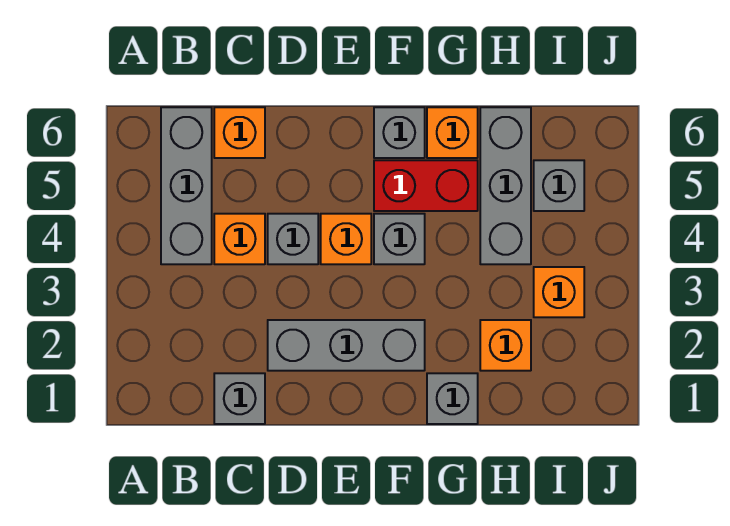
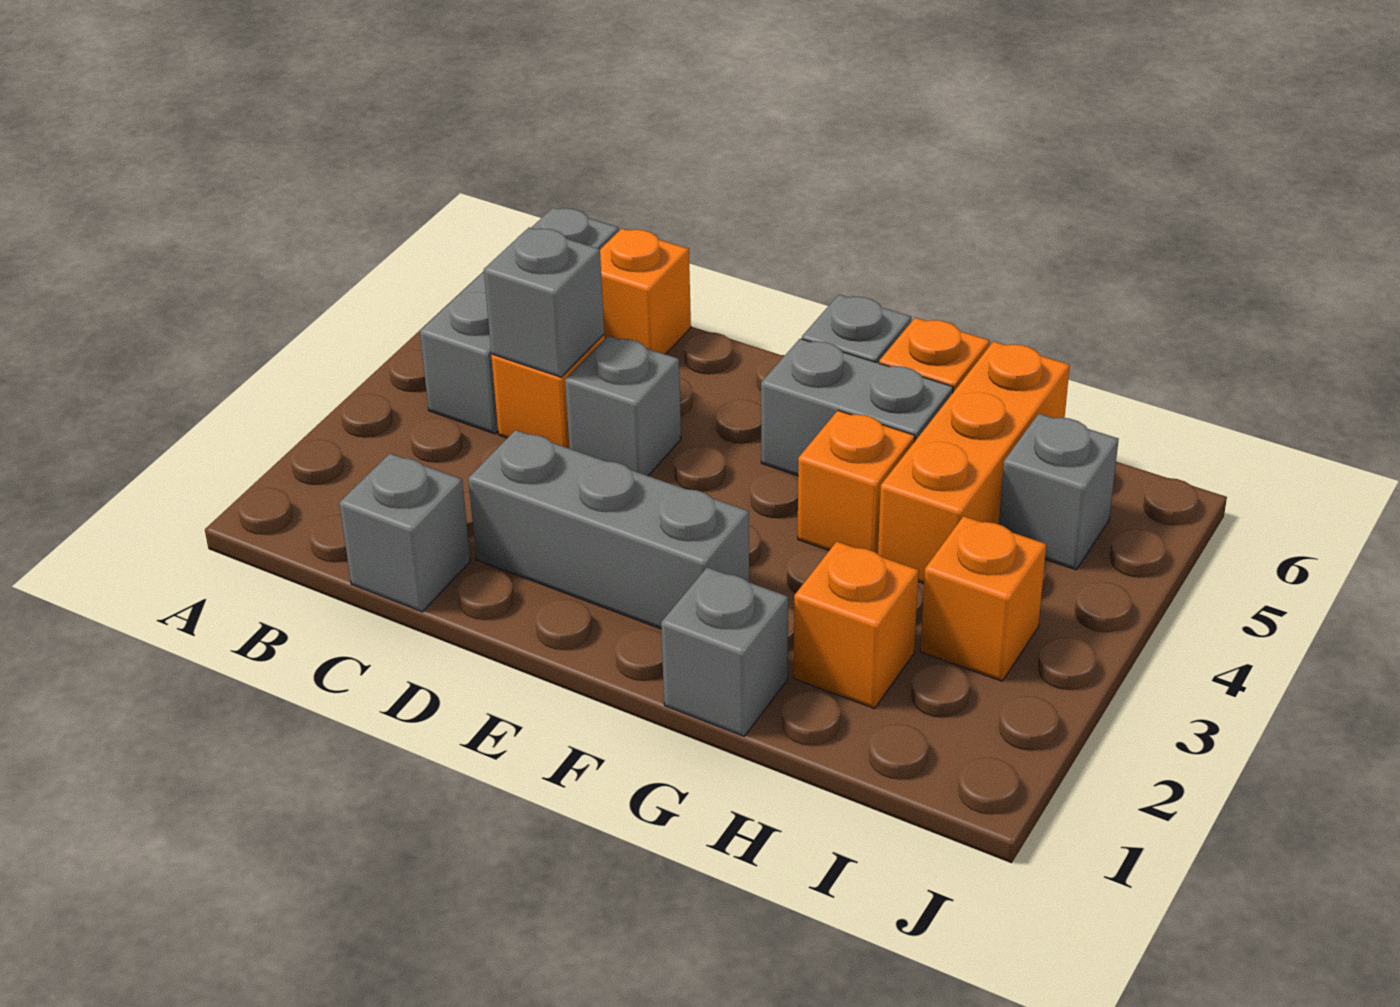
orange 1x1 brick [321,214,371,264] -> orange 1x1 brick moved to [798,410,915,554]
grey 1x1 brick [374,214,425,264] -> grey 1x1 brick moved to [484,227,604,377]
red 1x2 brick [374,160,478,211] -> grey 1x2 brick [761,339,953,476]
grey 1x3 brick [480,107,531,264] -> orange 1x3 brick [878,341,1070,584]

